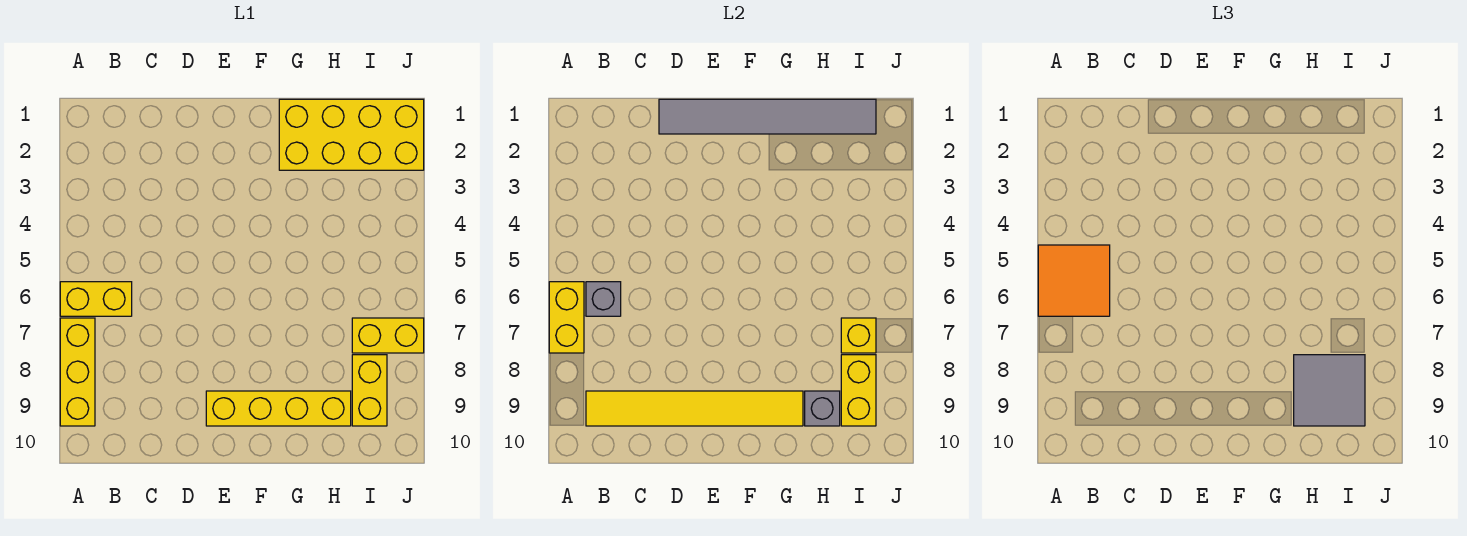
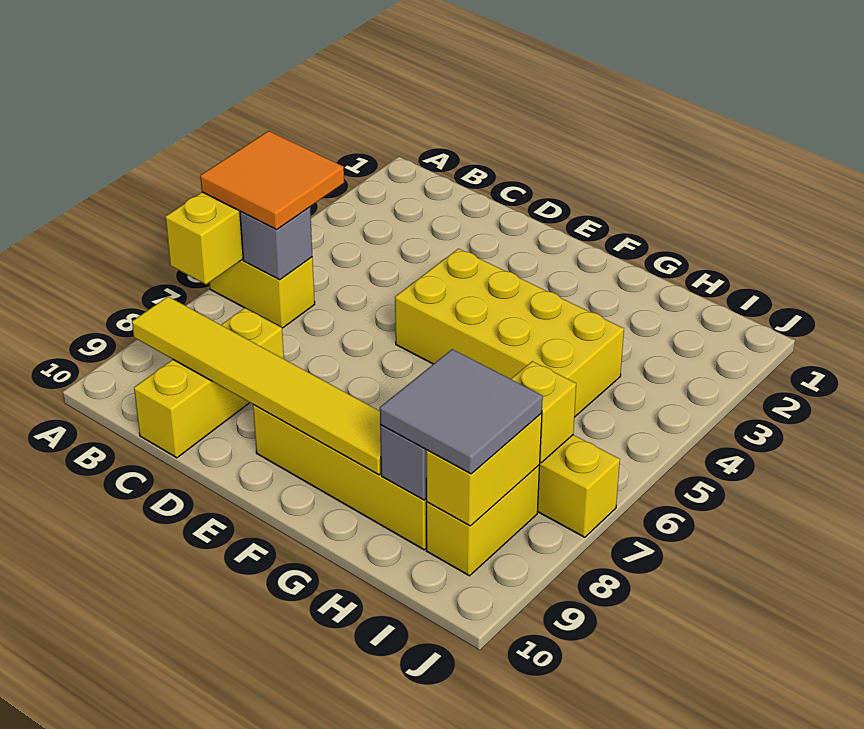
yellow 1x3 brick [60,318,95,426] -> yellow 1x3 brick moved to [134,308,284,458]
grey 1x6 tile [659,99,876,134] -> none
yellow 2x4 brick [279,99,424,170] -> yellow 2x4 brick moved to [395,249,624,417]

